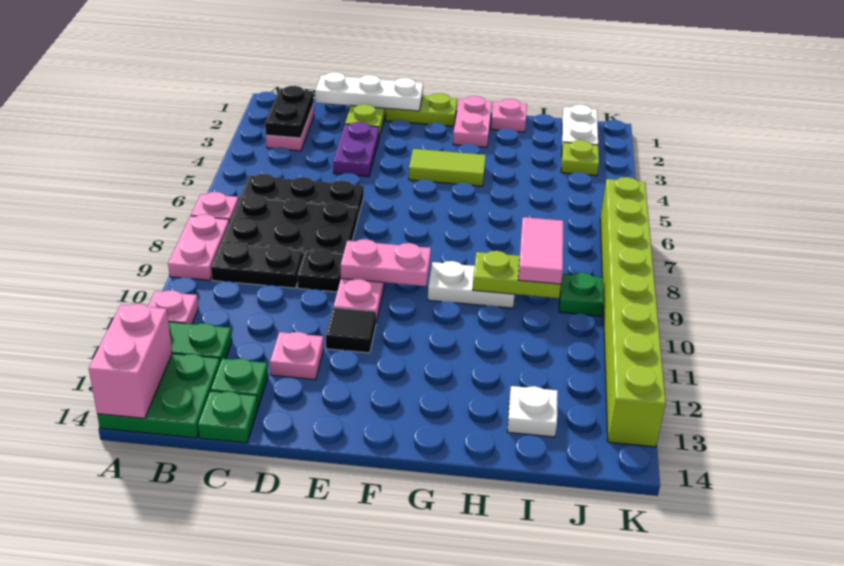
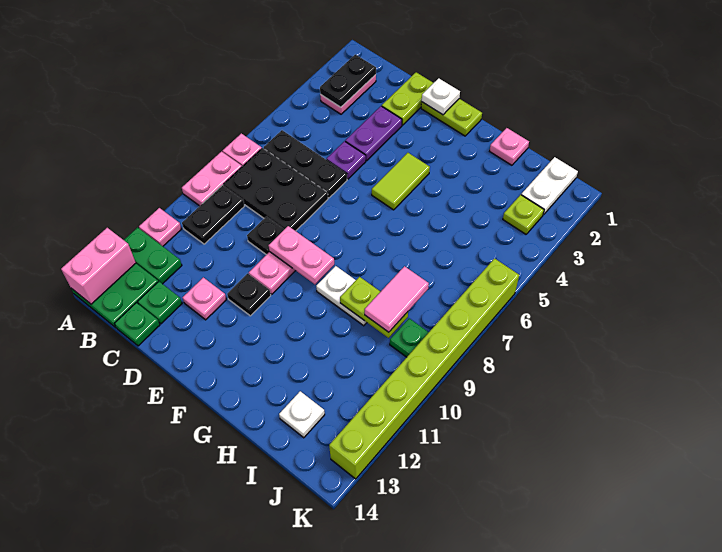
black 1x2 plate [211,242,303,288] -> black 1x2 plate turned to [182,185,244,244]
white 1x3 plate [315,72,423,111] -> white 1x1 plate [422,78,460,115]
none -> purple 1x1 plate [327,141,366,179]
black 1x1 tile [326,307,376,353] -> black 1x1 plate [227,274,271,316]
lime 1x2 tile [409,149,486,186] -> lime 1x2 tile turned to [372,153,430,210]
pink 1x2 plate [453,96,492,147] -> none

